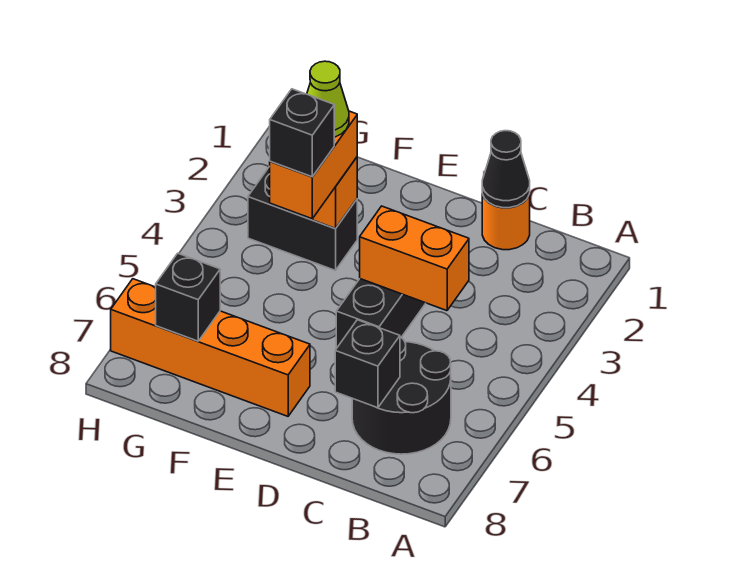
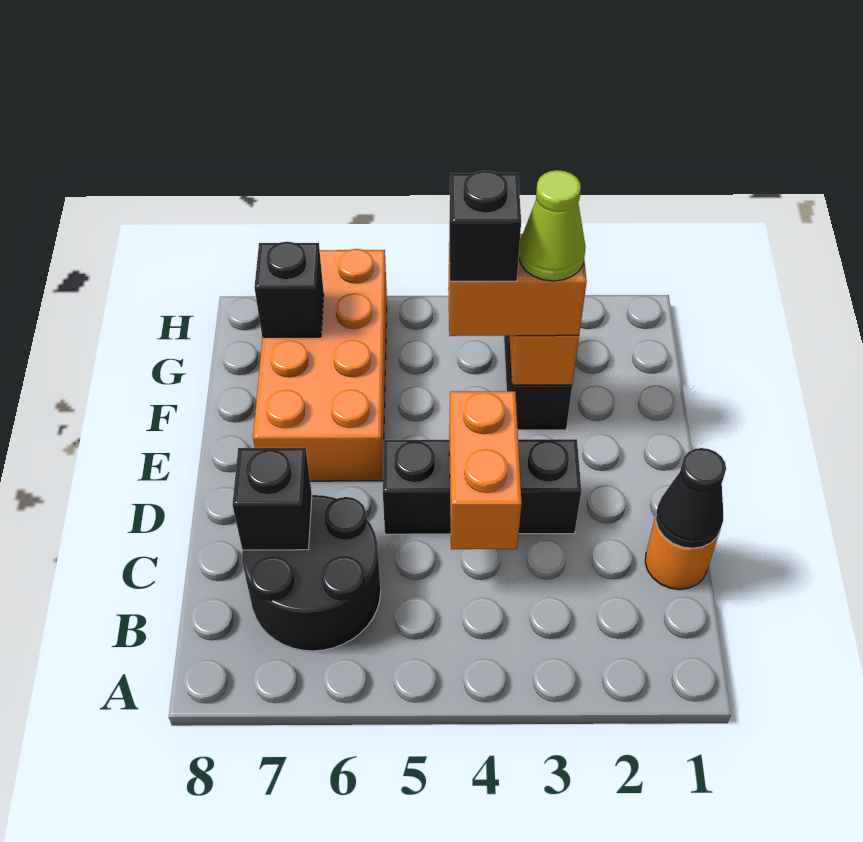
orange 1x4 brick [111,279,310,416] -> orange 2x4 brick [253,249,387,481]

